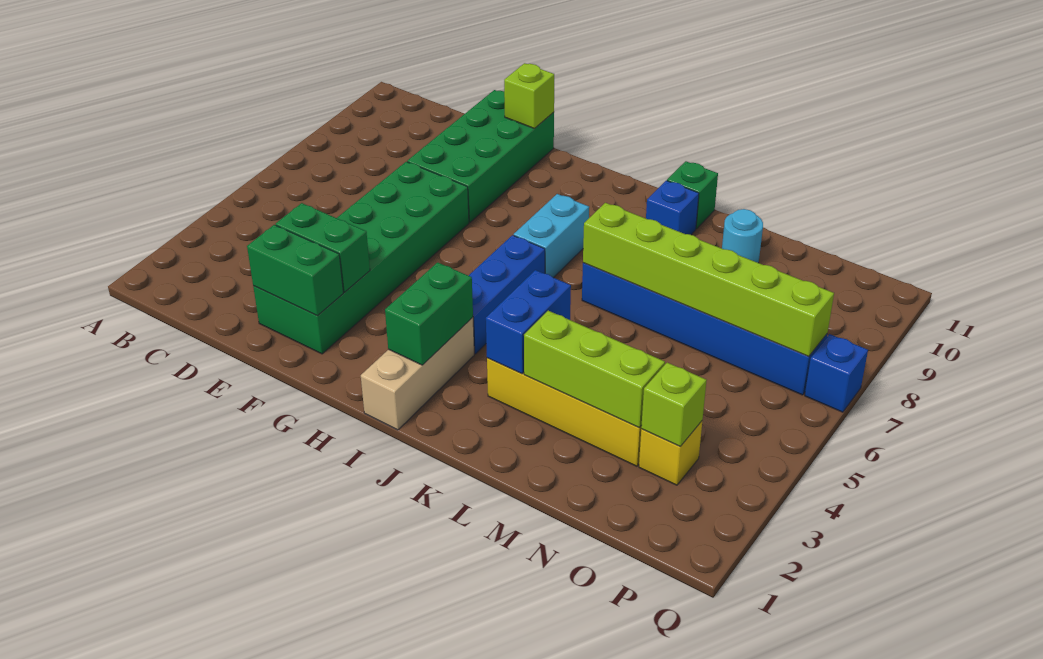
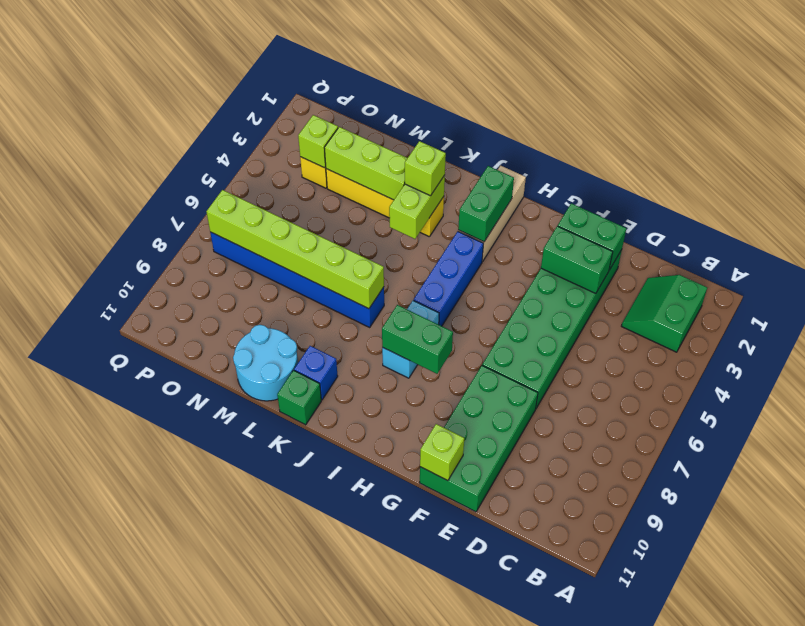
none -> green 2x2 slope [622,275,707,352]
none -> green 1x2 brick [382,305,453,374]
blue 1x2 brick [486,270,571,374] -> lime 1x2 brick [389,176,445,239]
none -> lime 1x1 brick [405,141,446,196]
cyan 1x1 round brick [722,209,763,263] -> cyan 2x2 round brick [233,325,298,401]
blue 1x1 brick [805,334,868,412] -> none

